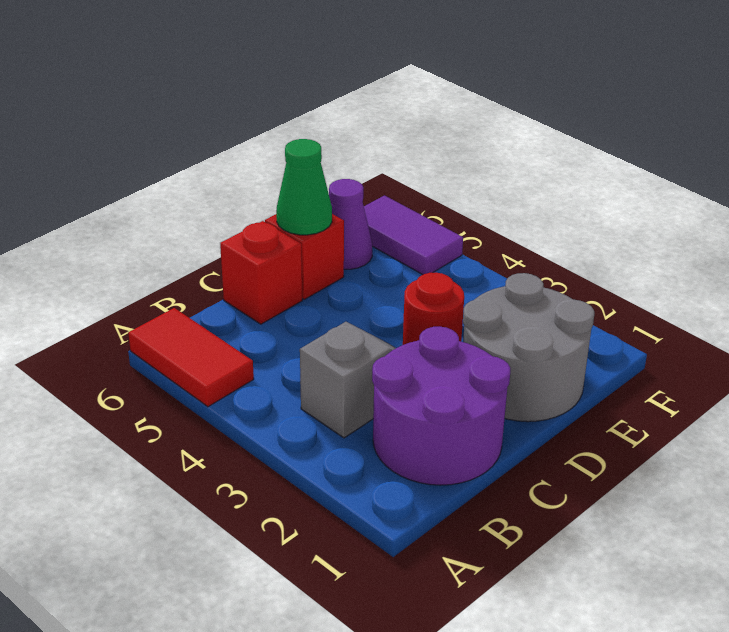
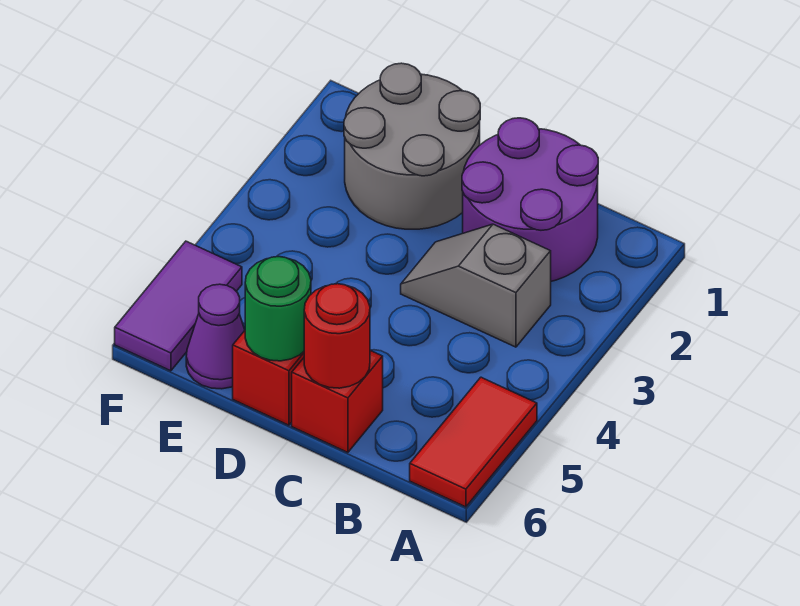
red 1x1 round brick [403,273,464,345] -> red 1x1 round brick moved to [304,284,370,388]
green 1x1 cone [276,139,332,235] -> green 1x1 round brick [245,257,311,361]

